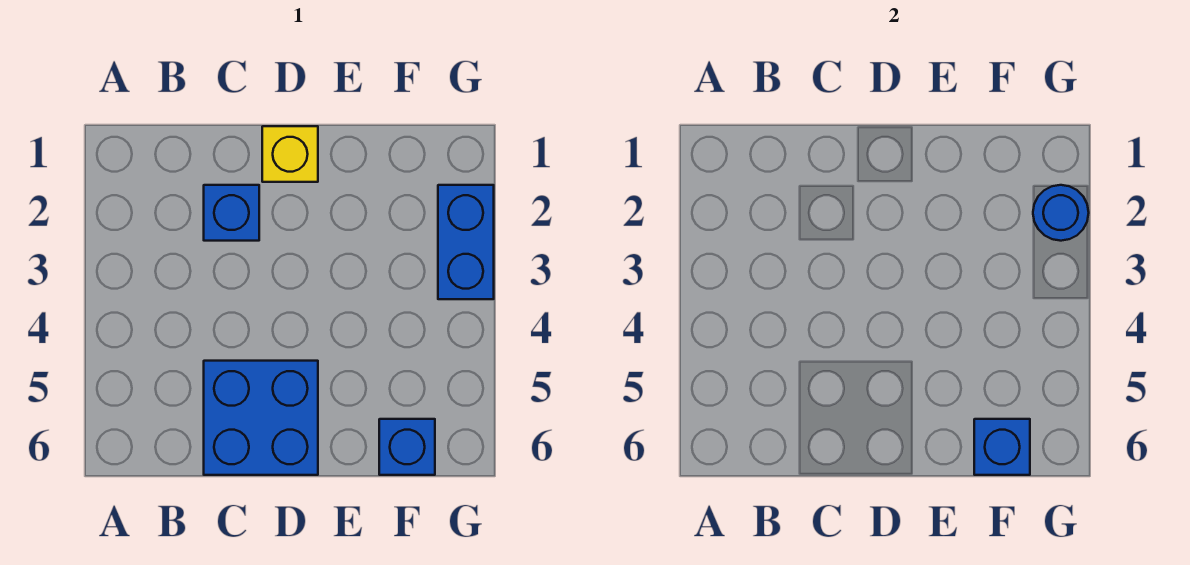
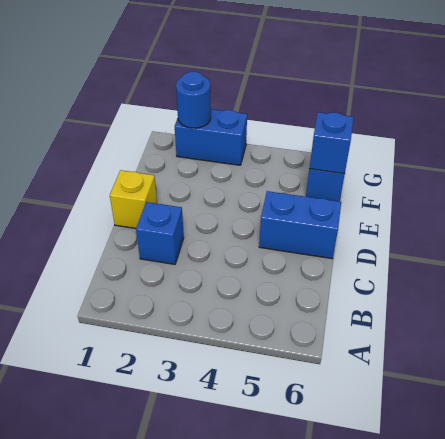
blue 2x2 brick [204,361,318,475] -> blue 1x2 brick [259,191,341,259]

